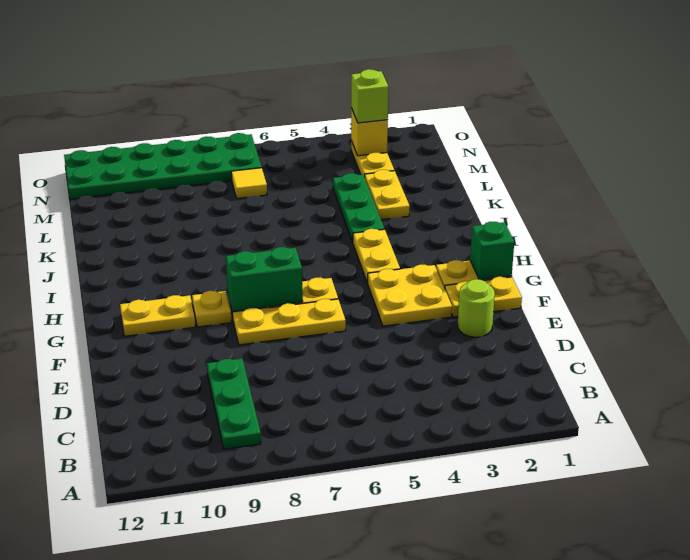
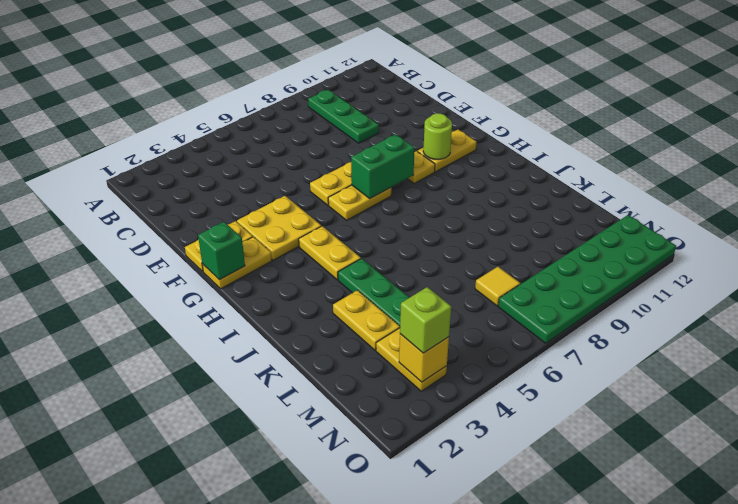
lime 1x1 round brick [458,279,495,337] -> lime 1x1 round brick moved to [423,113,452,160]

